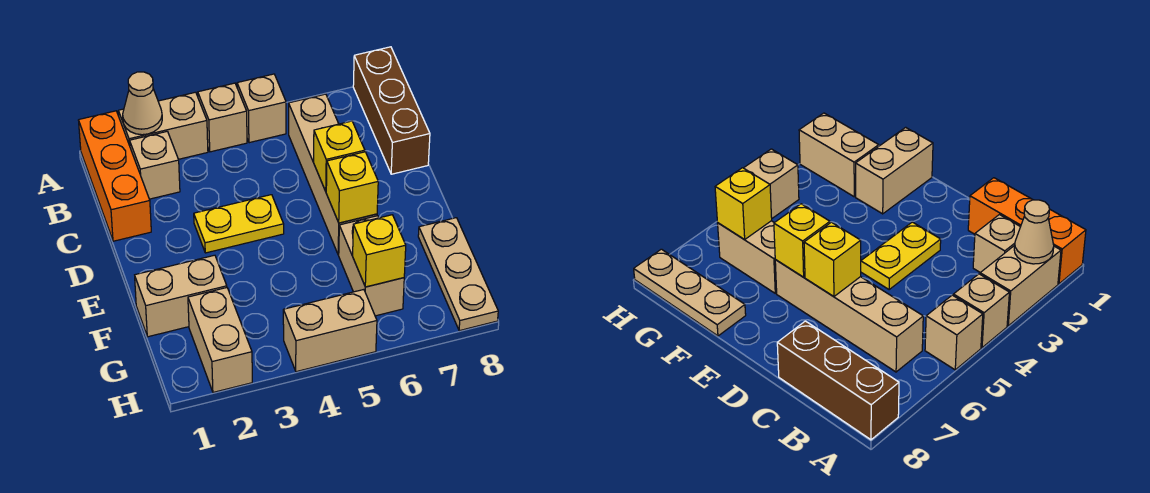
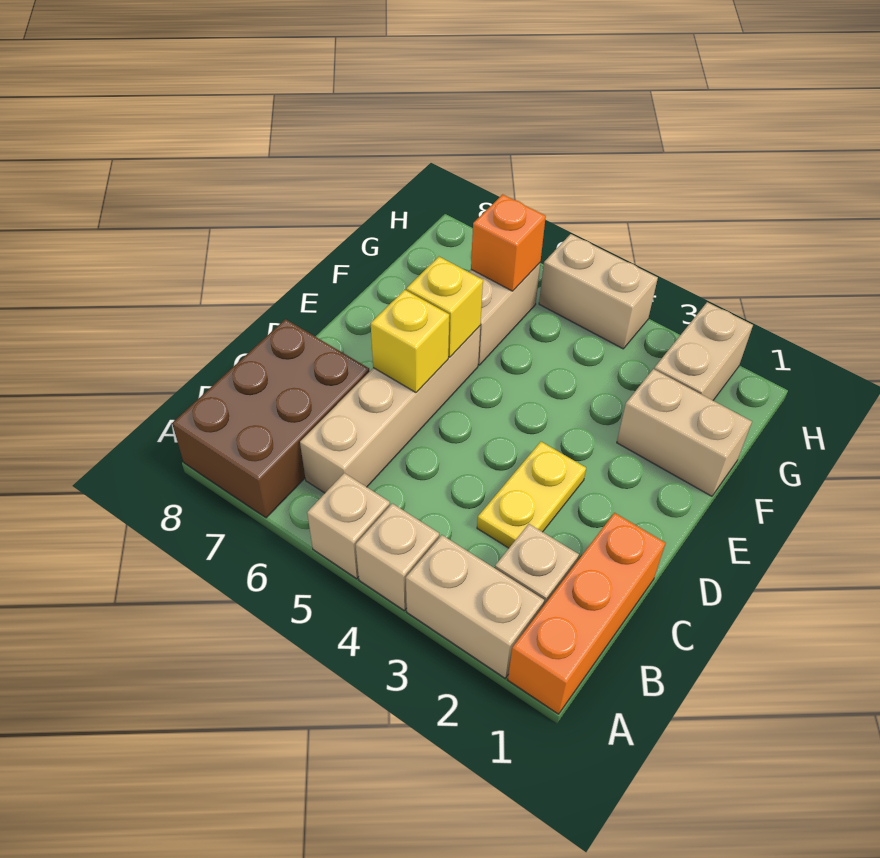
tan 1x1 cone [123,72,162,135] -> none
brown 1x3 brick [353,47,430,174] -> brown 2x3 brick [172,319,370,518]
yellow 1x2 plate [194,195,284,253] -> yellow 1x2 plate turned to [477,442,586,548]
tan 1x3 plate [418,218,498,331] -> none
yellow 1x1 brick [353,215,406,287] -> orange 1x1 brick [471,194,546,291]

